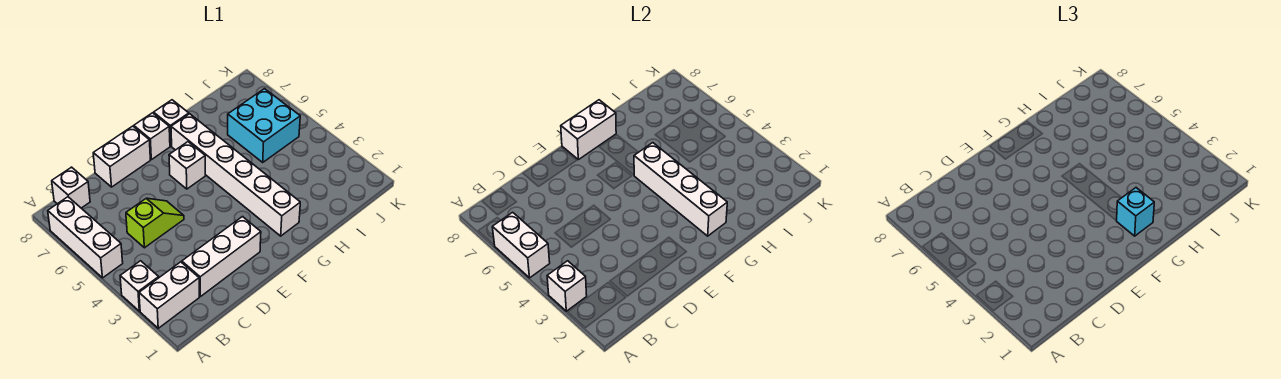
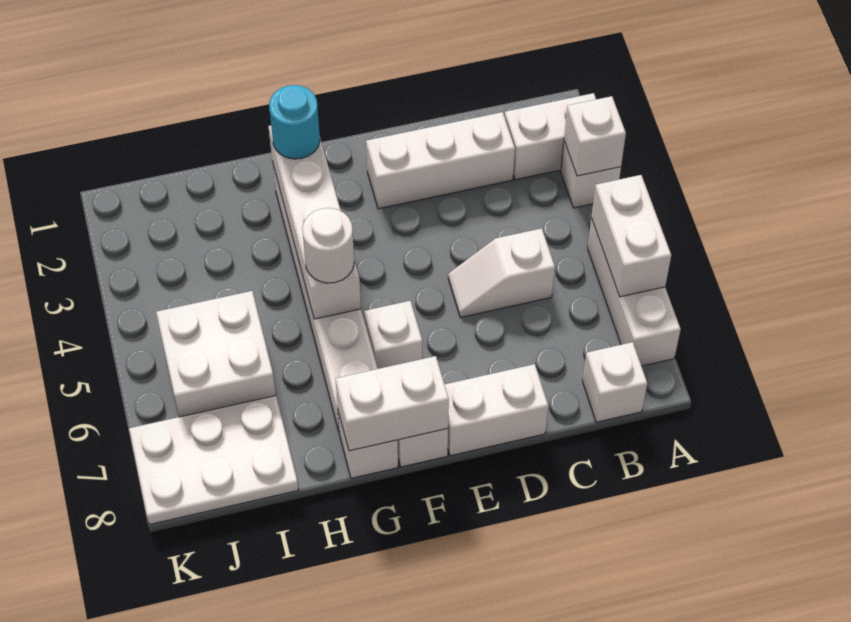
lime 1x2 slope [126,198,184,248] -> white 1x2 slope [448,228,555,318]
cyan 1x1 brick [1117,188,1154,236] -> cyan 1x1 round brick [269,85,320,159]
none -> white 1x1 round brick [302,208,354,283]
cyan 2x2 brick [228,89,300,162] -> white 2x2 brick [156,291,276,417]
none -> white 2x3 plate [129,396,298,525]

